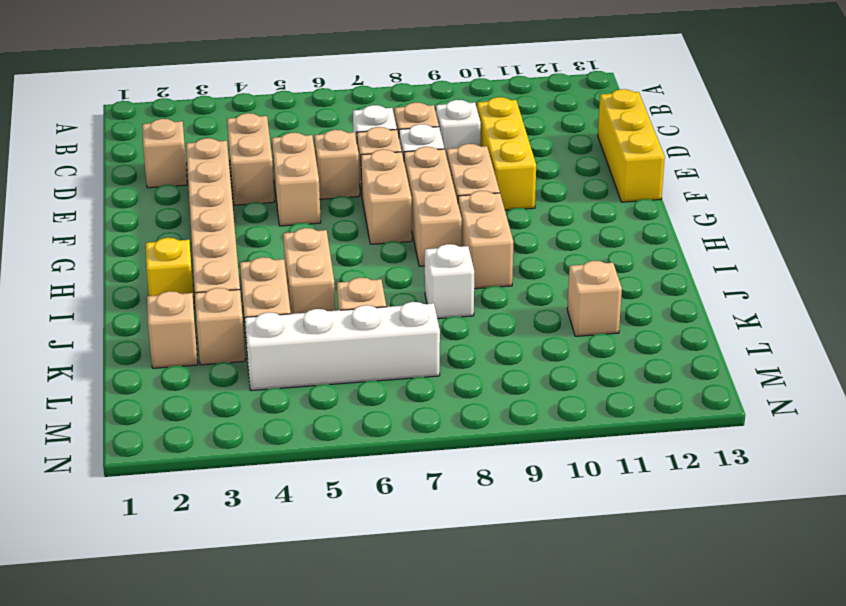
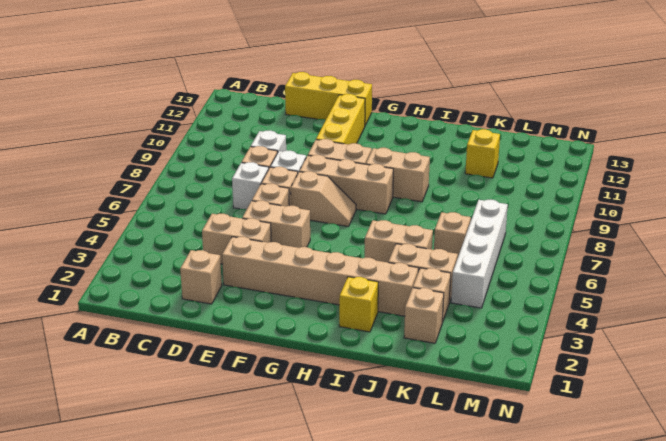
yellow 1x3 brick [477,97,536,210] -> yellow 1x3 brick turned to [316,94,365,144]
tan 1x2 brick [361,149,412,244] -> tan 1x2 slope [291,171,356,227]
white 1x1 brick [425,244,474,319] -> none
tan 1x1 brick [567,261,622,336] -> yellow 1x1 brick [465,129,500,178]

